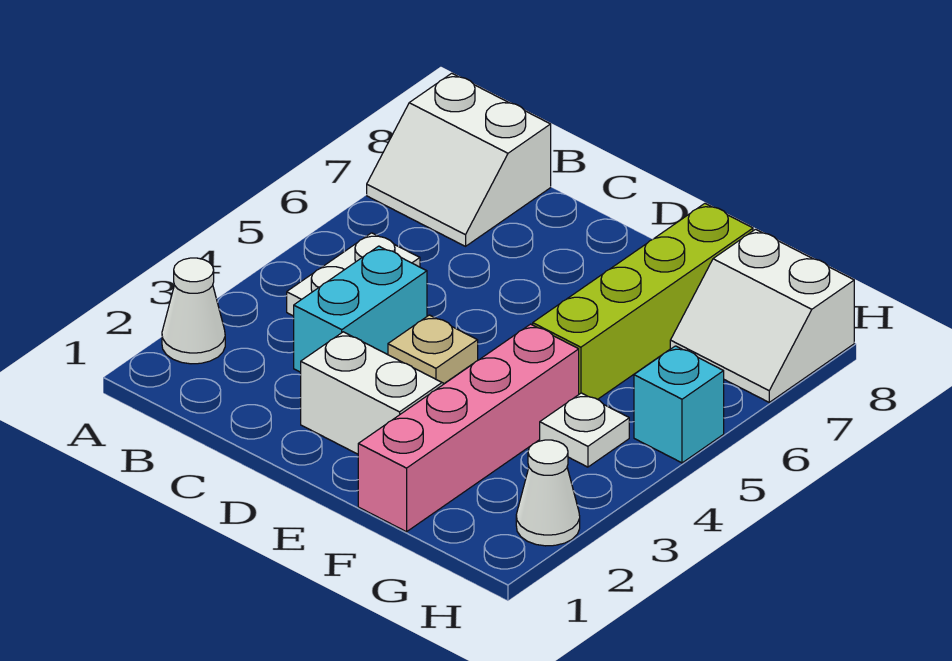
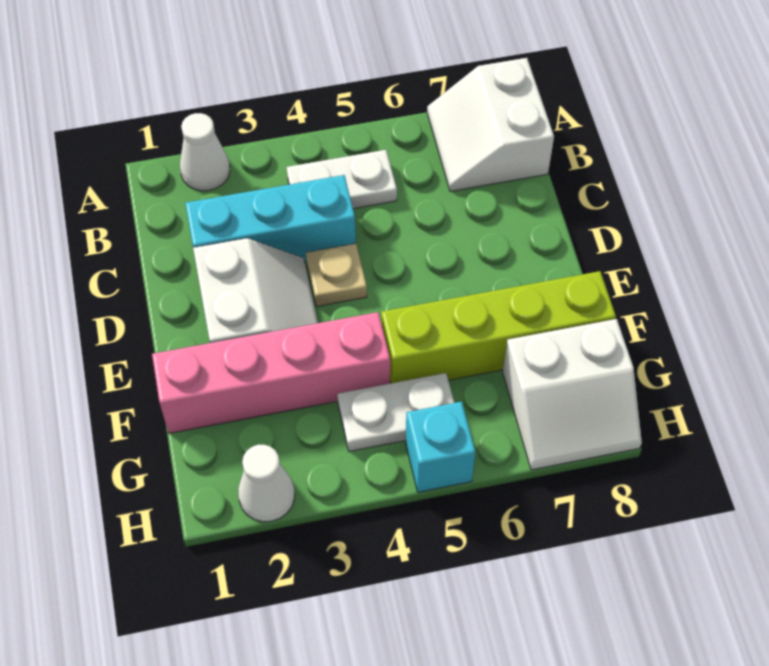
cyan 1x2 brick [294,246,427,372] -> cyan 1x3 brick [185,175,356,262]
white 1x1 plate [540,393,629,467] -> white 1x2 plate [337,373,454,451]
white 2x2 slope [670,229,854,402] -> white 2x2 slope turned to [503,319,642,470]

